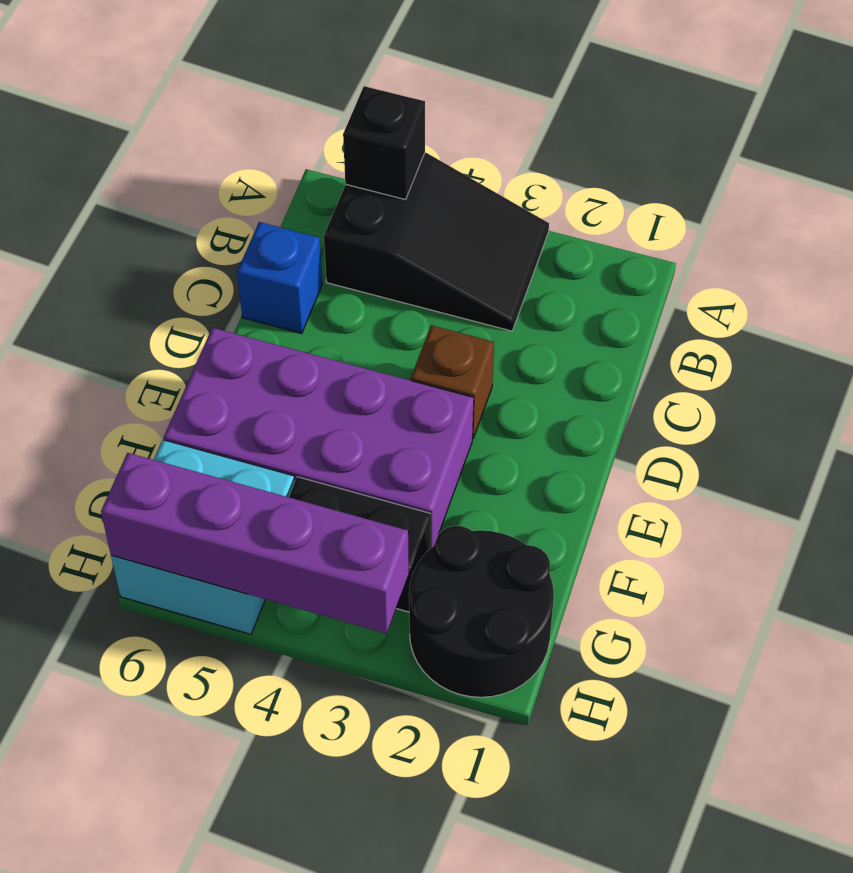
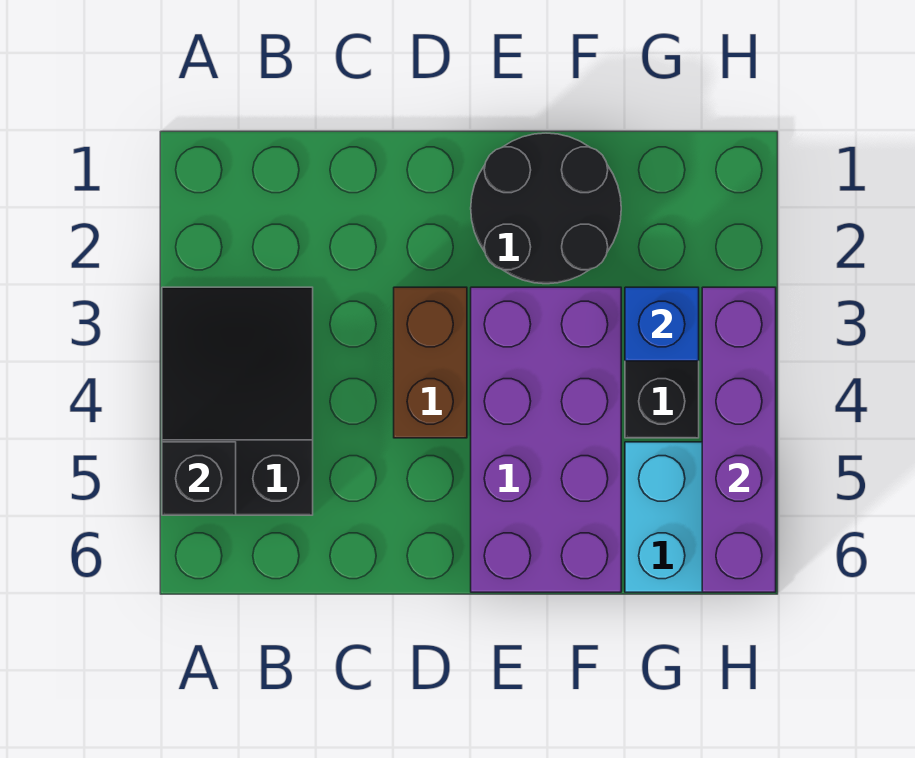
blue 1x1 brick [237,222,322,334] -> blue 1x1 brick moved to [625,287,699,361]
brown 1x1 brick [411,325,494,439] -> brown 1x2 brick [394,287,467,438]
black 2x2 round brick [409,526,554,697] -> black 2x2 round brick moved to [471,133,621,284]

